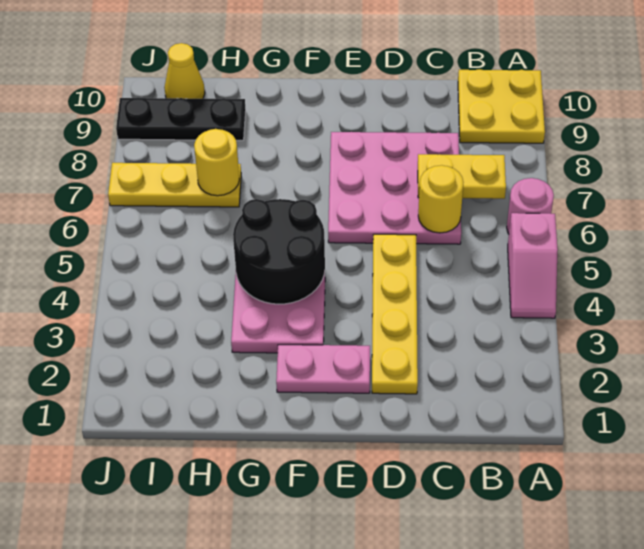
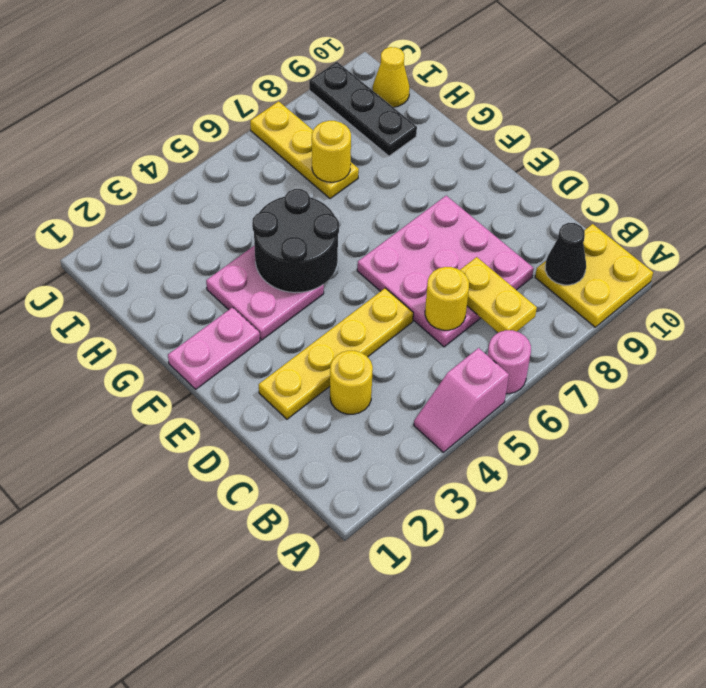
none -> black 1x1 cone [545,223,586,285]
none -> yellow 1x1 round brick [330,351,373,414]
pink 1x2 plate [276,345,370,393] -> pink 1x2 plate turned to [168,307,260,389]

